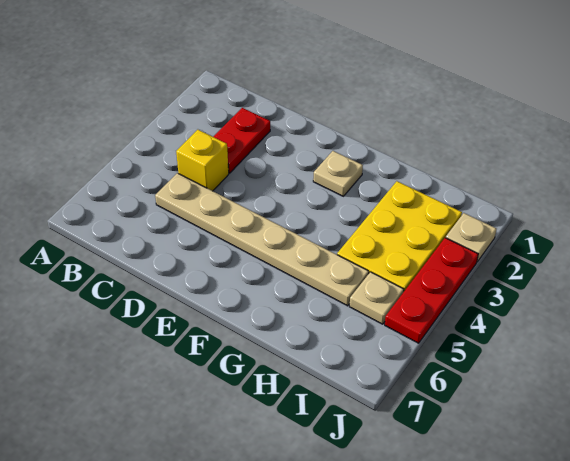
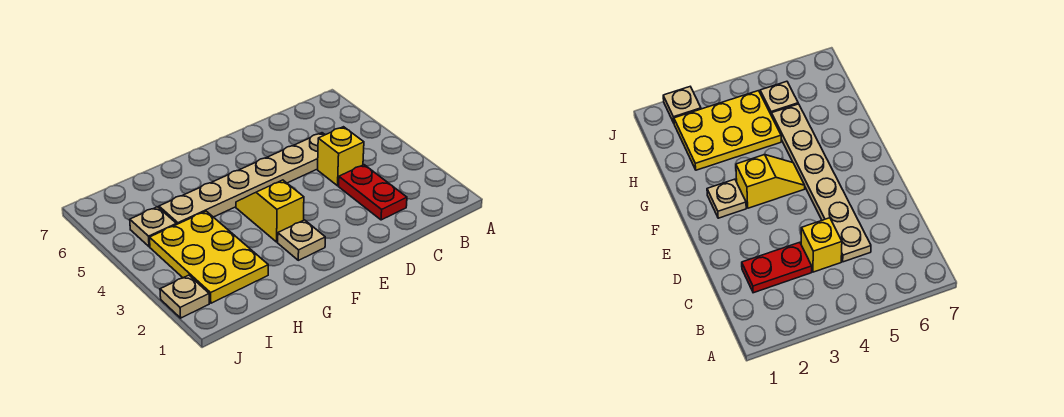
none -> yellow 1x2 slope [236,180,304,242]
red 1x3 plate [385,238,478,343] -> none

